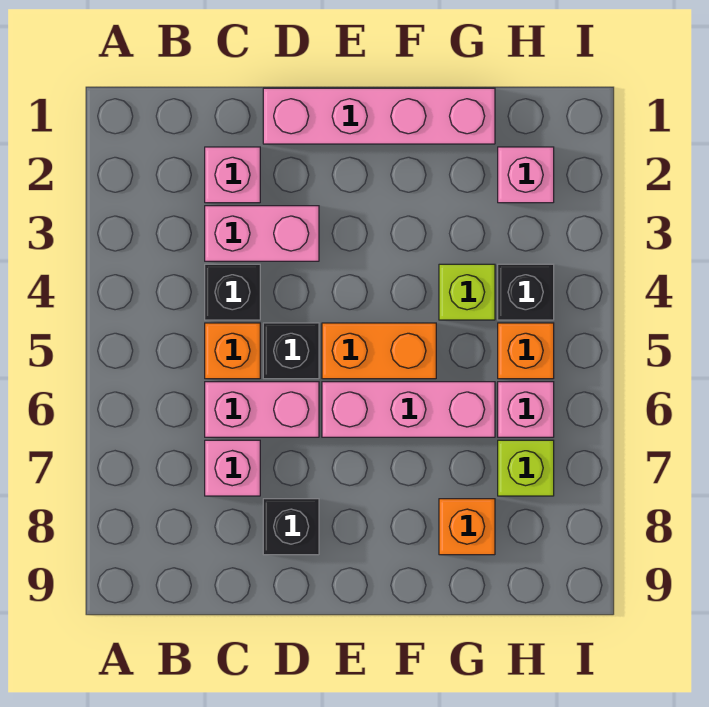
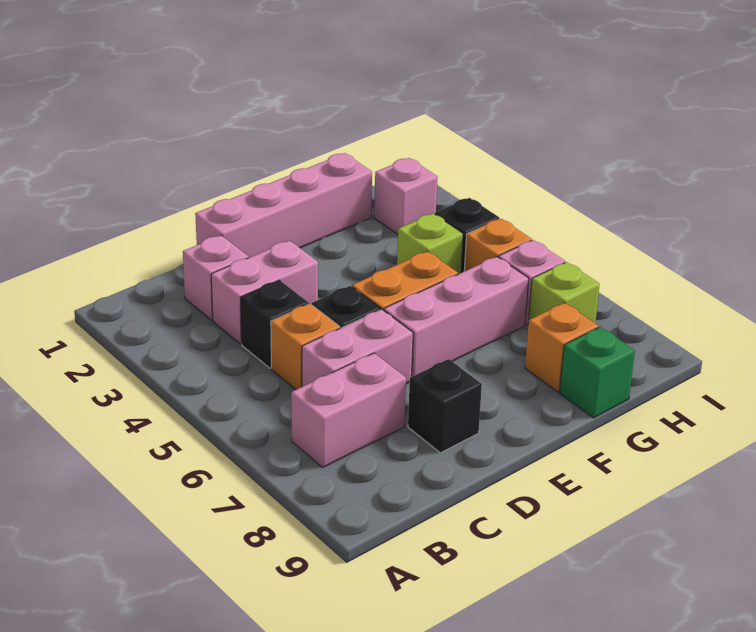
pink 1x1 brick [205,440,260,496] -> pink 1x2 brick [291,353,406,467]
none -> green 1x1 brick [560,327,635,418]

